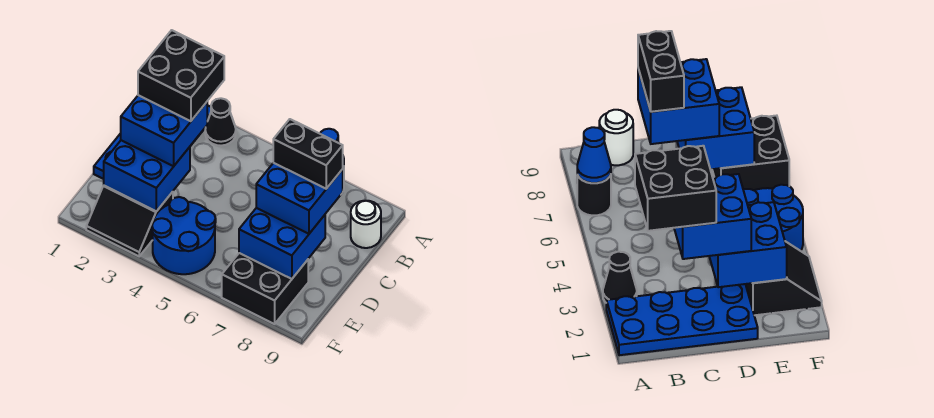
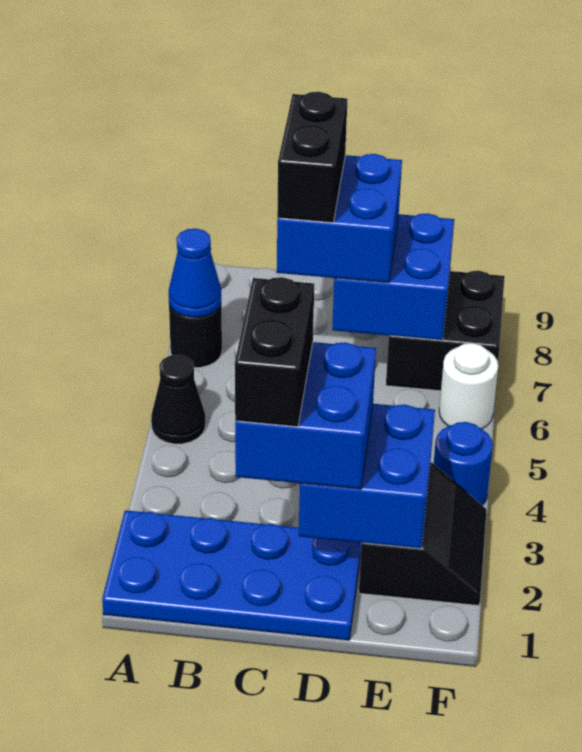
black 1x1 cone [205,98,236,146] -> black 1x1 cone moved to [151,355,205,444]
black 2x2 brick [138,30,224,121] -> black 1x2 brick [235,277,314,427]
white 1x1 round brick [351,201,381,248] -> white 1x1 round brick moved to [439,343,498,429]
blue 2x2 round brick [152,197,216,274] -> blue 1x1 round brick [434,422,493,505]

